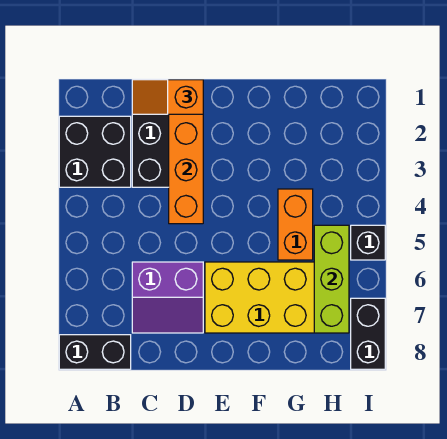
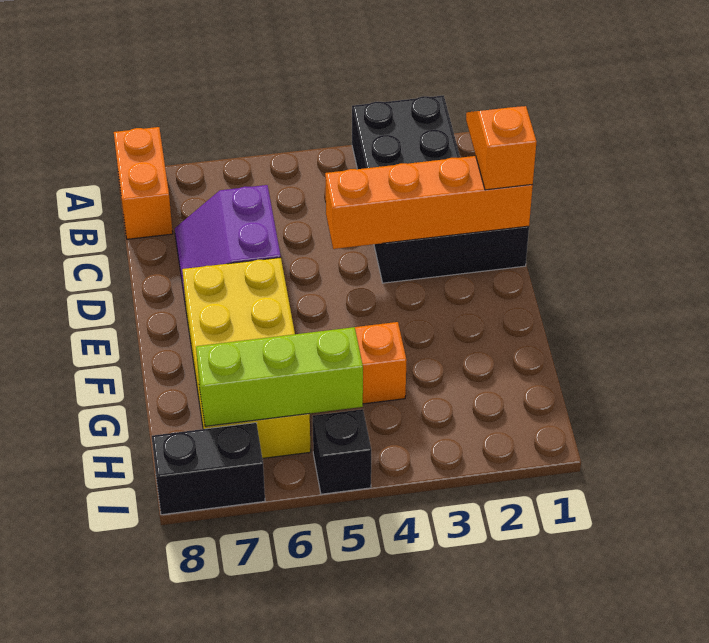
black 1x2 brick [59,335,131,369] -> orange 1x2 brick [114,127,173,239]

